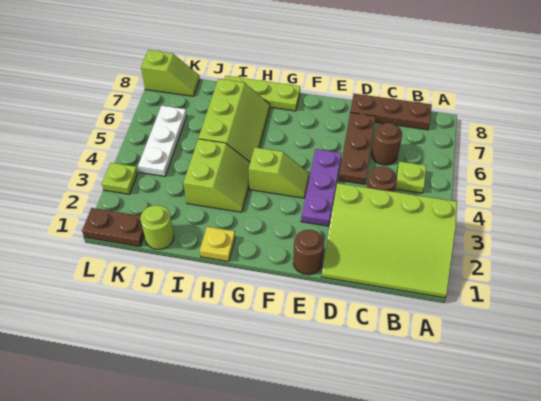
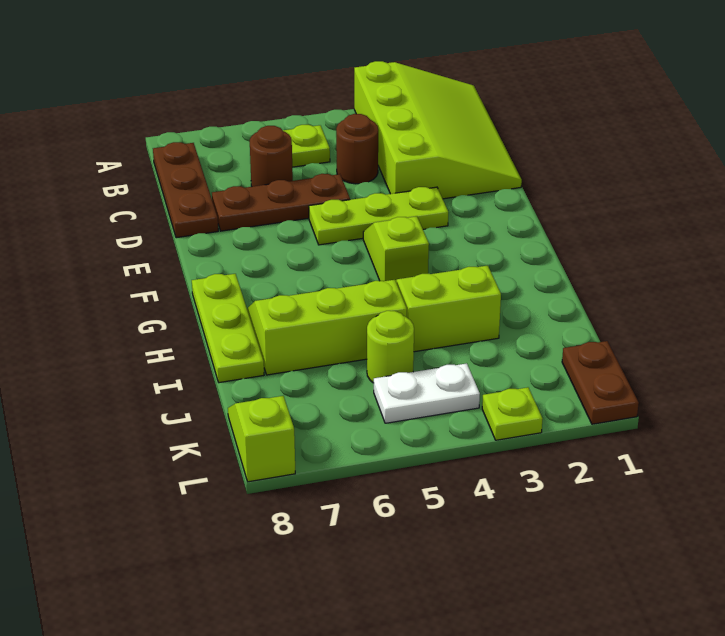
brown 1x1 round brick [293,230,324,275] -> none
purple 1x3 plate [301,149,342,226] -> lime 1x3 plate [309,187,448,245]
yellow 1x1 plate [200,227,235,262] -> none
lime 1x1 round brick [140,205,174,249] -> lime 1x1 round brick moved to [367,311,414,383]
white 1x3 plate [138,106,187,176] -> white 1x2 plate [374,363,480,423]

